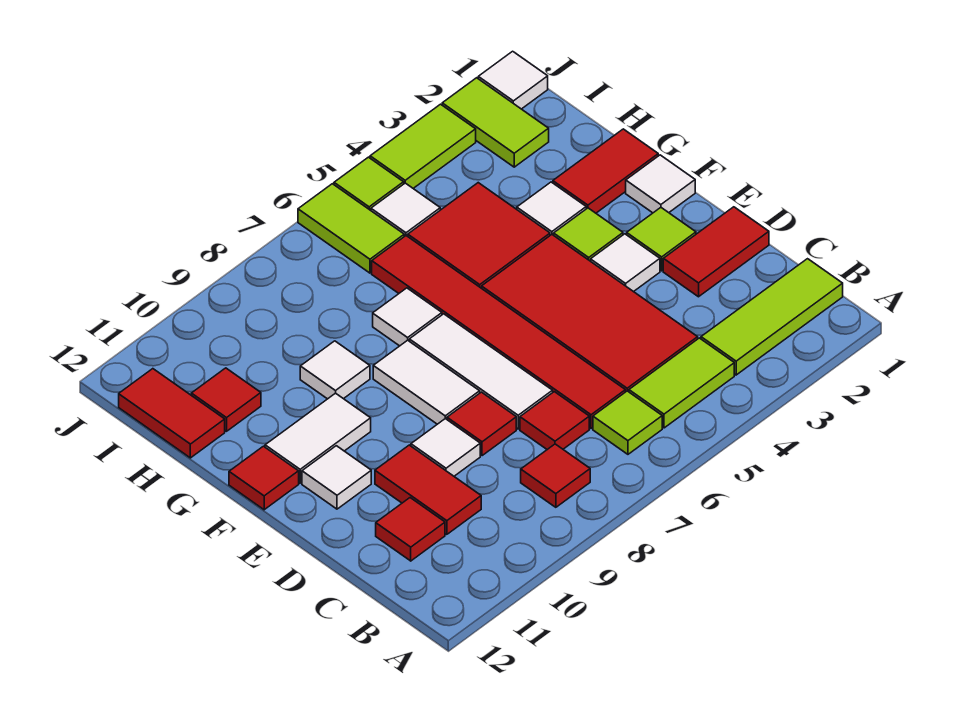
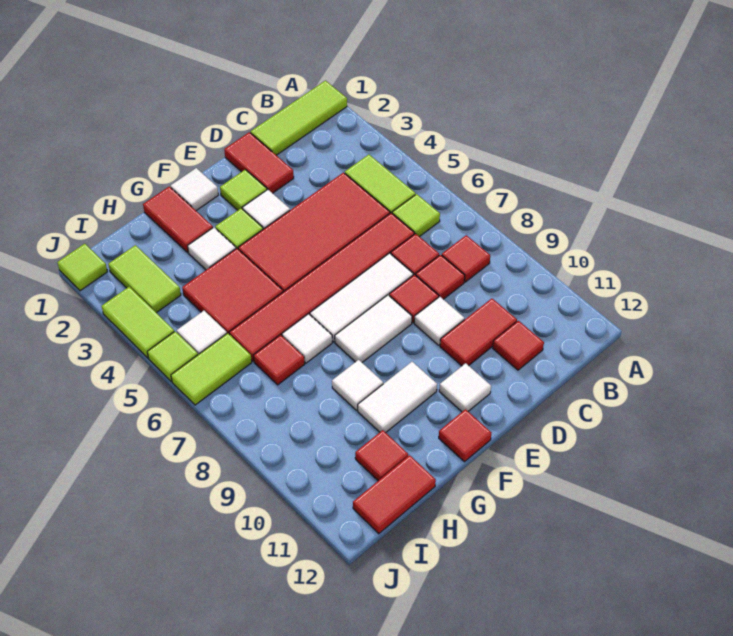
lime 1x3 tile [701,259,843,375] -> lime 1x3 tile turned to [251,81,347,155]
none -> red 1x1 tile [416,255,465,299]
white 1x2 tile [265,393,371,483] -> white 1x2 tile turned to [358,362,437,433]
none -> red 1x1 tile [254,335,305,385]
lime 1x2 tile [442,78,549,167] -> lime 1x2 tile turned to [108,245,181,313]
white 1x1 tile [478,51,548,109] -> lime 1x1 tile [57,244,108,291]

